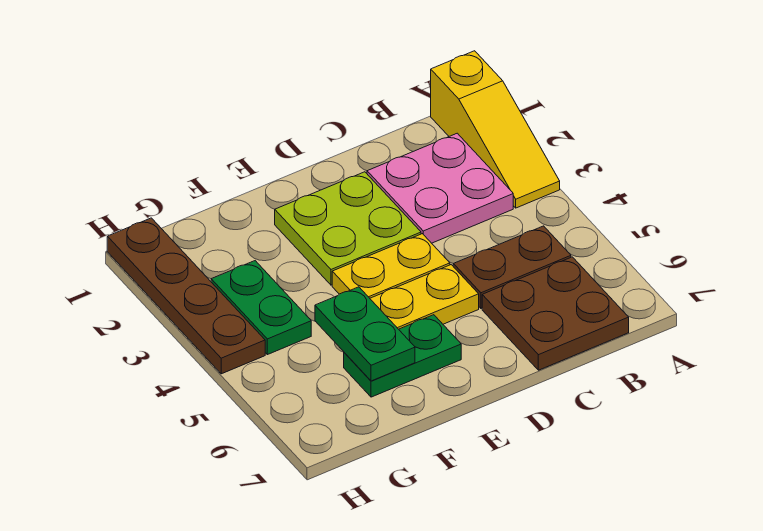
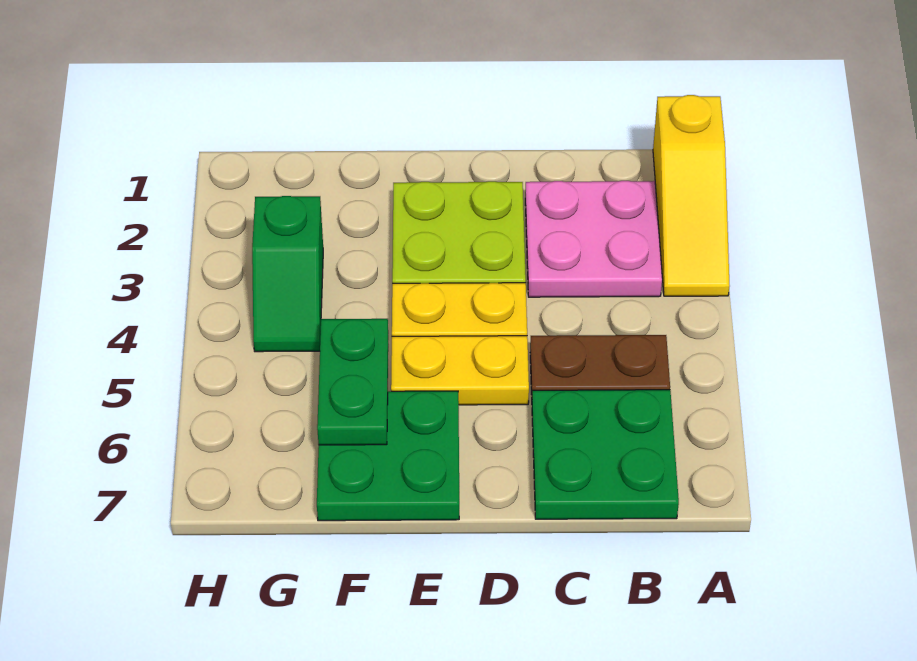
brown 2x2 plate [482,257,629,370] -> green 2x2 plate [532,390,679,519]
green 1x2 plate [344,315,461,397] -> green 2x2 plate [317,391,459,521]
green 1x2 plate [211,261,311,355] -> green 1x2 slope [252,196,323,352]
brown 1x4 plate [107,218,265,374] -> none

